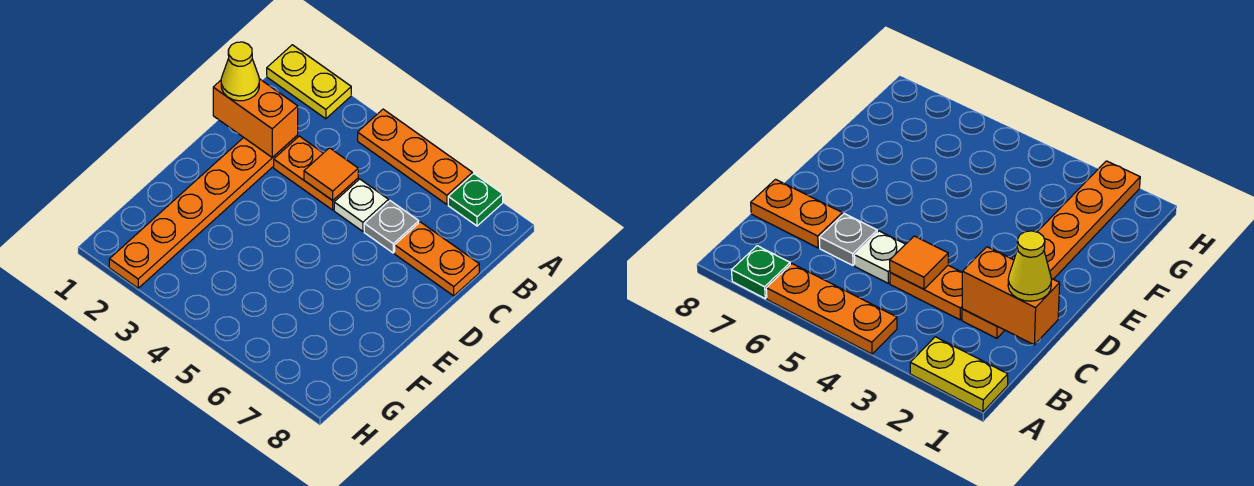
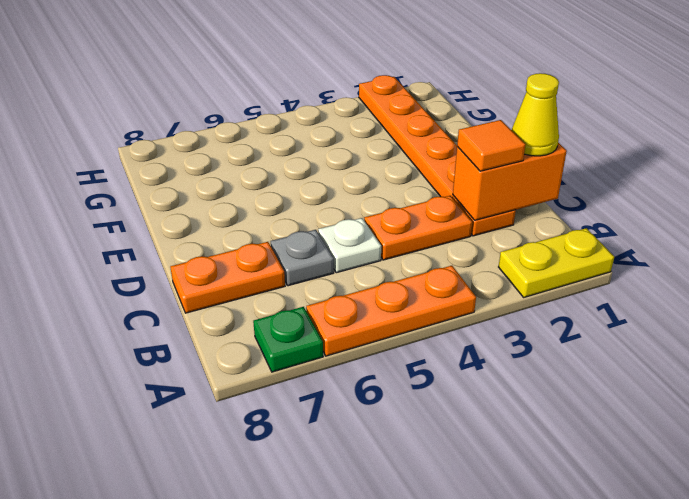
orange 1x1 tile [304,148,358,200] -> orange 1x1 tile moved to [457,120,526,171]

